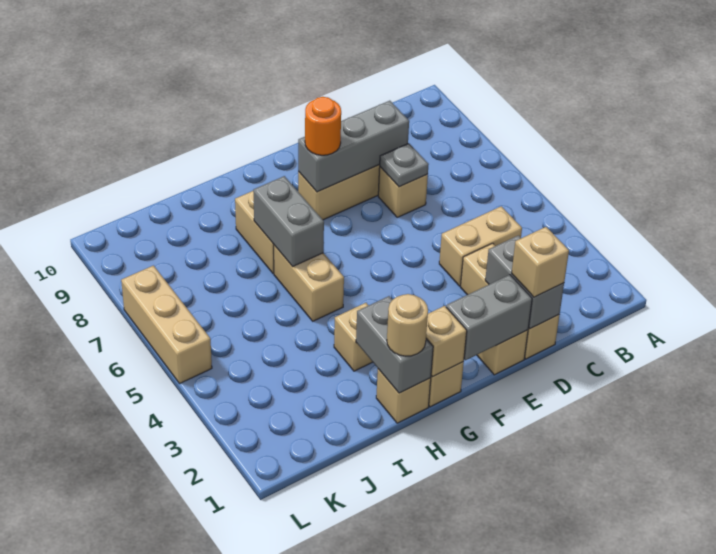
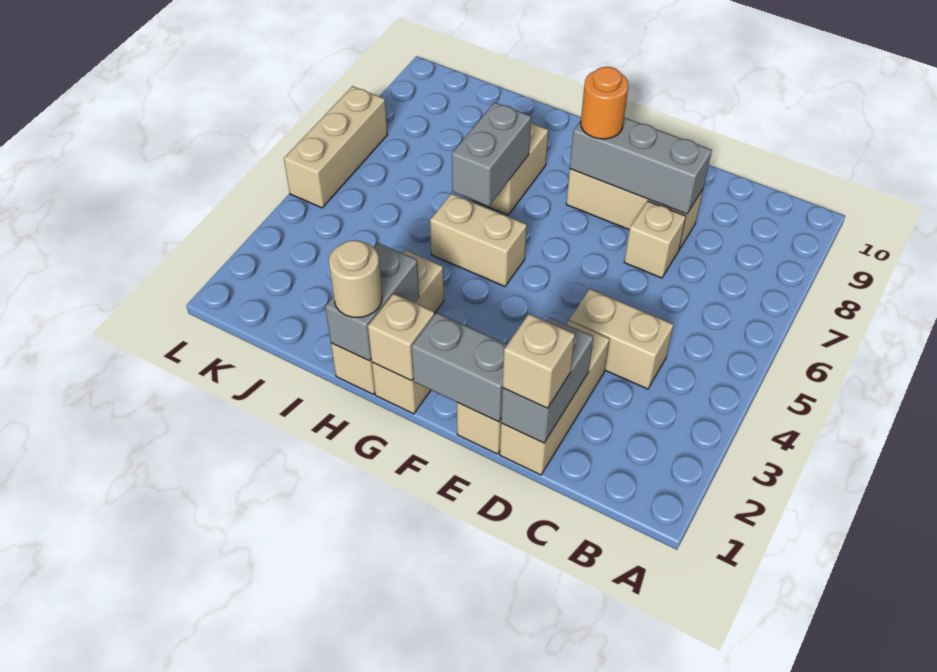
grey 1x1 plate [380,143,429,187] -> none
tan 1x2 brick [274,245,344,321] -> tan 1x2 brick turned to [430,194,527,287]

